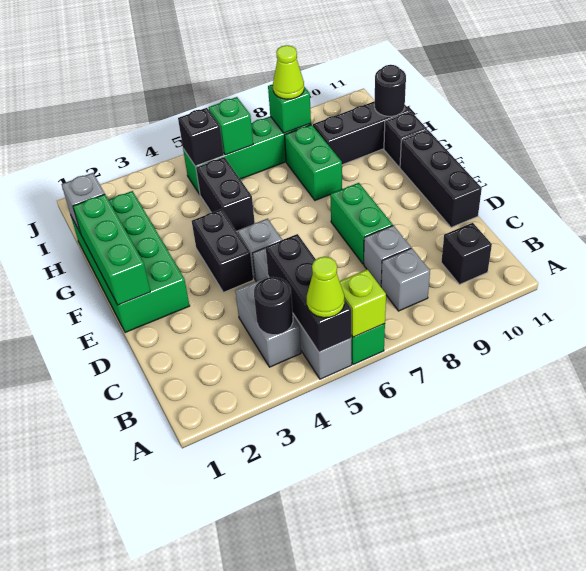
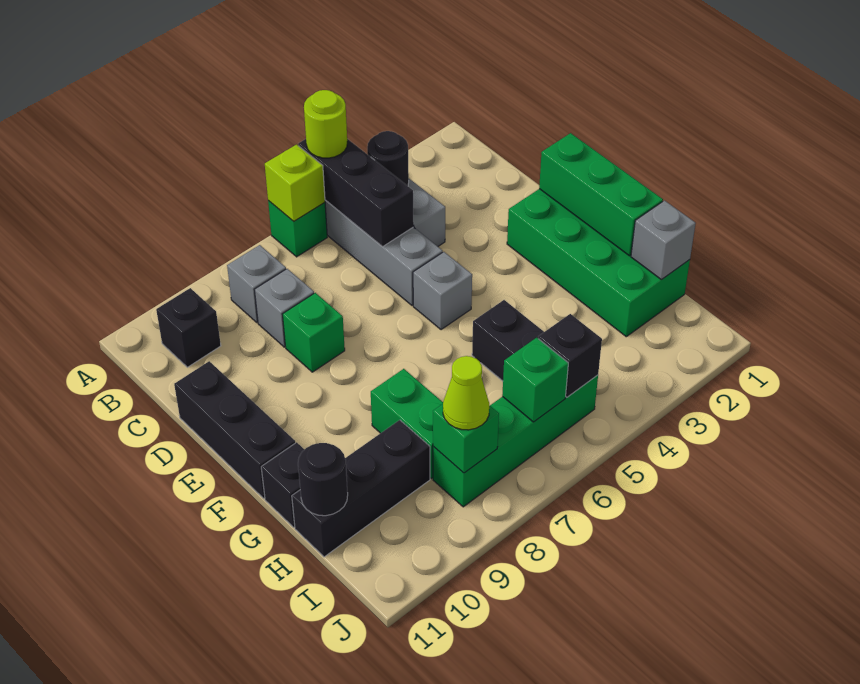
lime 1x1 cone [307,257,344,318] -> lime 1x1 round brick [304,90,347,158]
green 1x2 brick [330,183,393,264] -> green 1x1 brick [282,293,345,372]
black 1x2 brick [192,209,253,292] -> none

